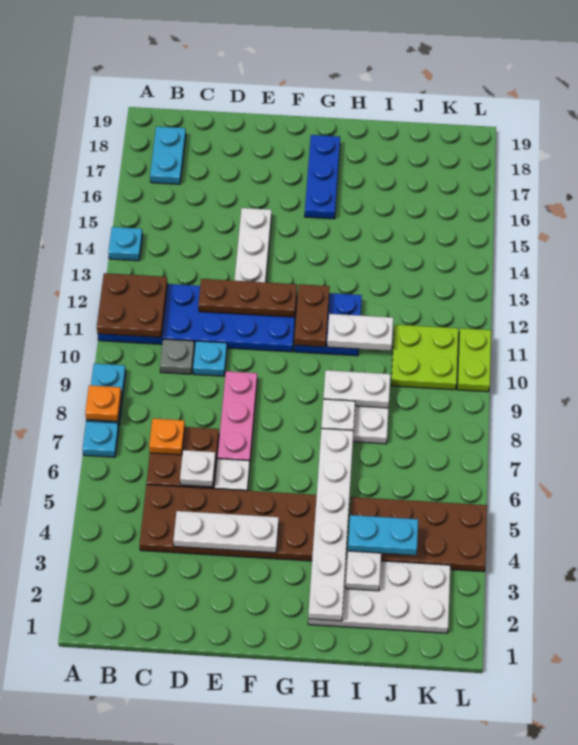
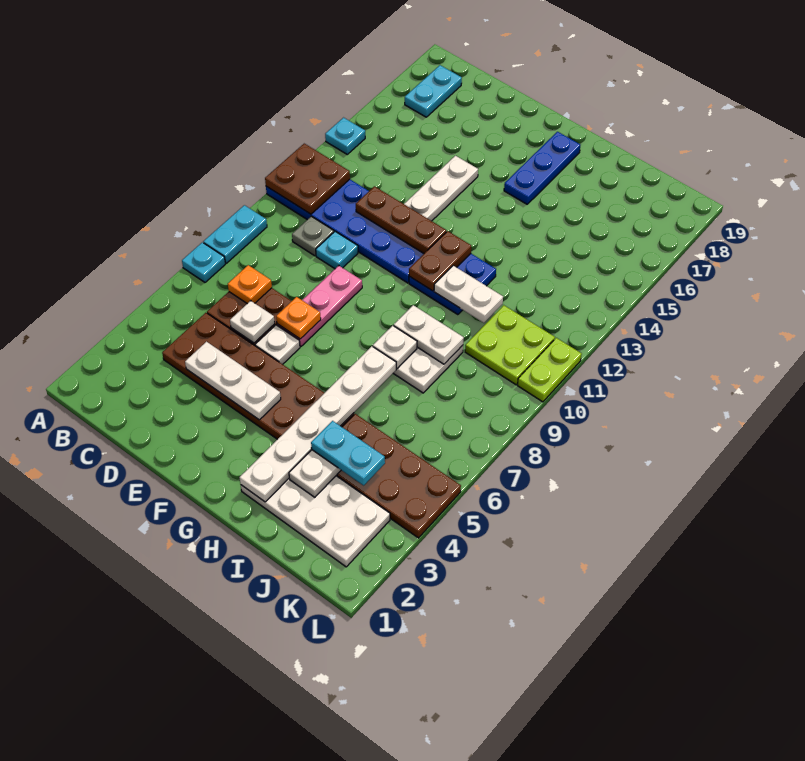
orange 1x1 plate [85,385,121,421] -> orange 1x1 plate moved to [276,297,321,339]

